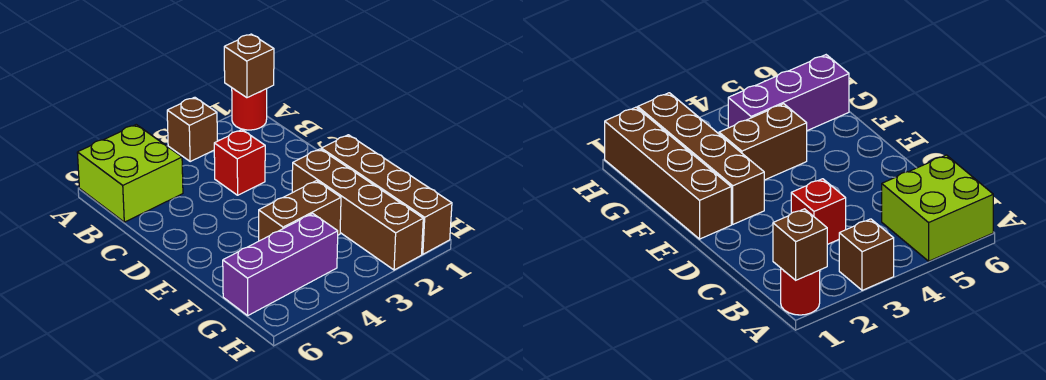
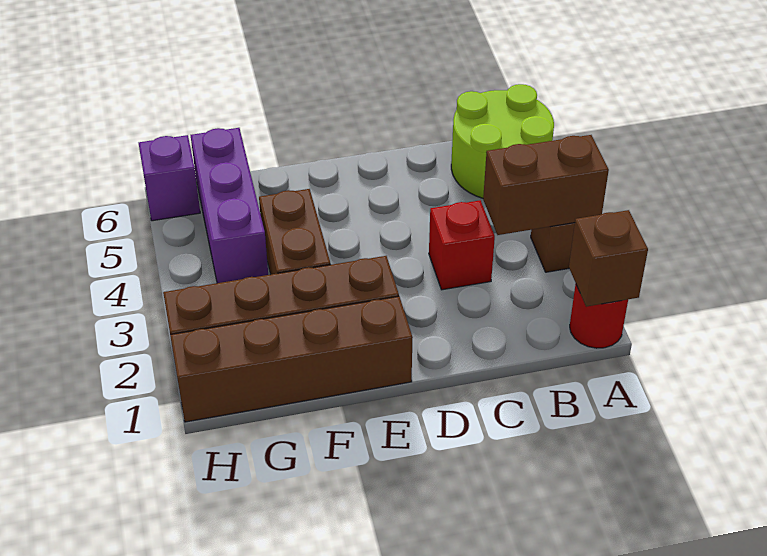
none -> brown 1x2 brick [483,135,609,235]
lime 2x2 brick [77,125,183,222] -> lime 2x2 round brick [451,84,554,198]
none -> purple 1x1 brick [139,135,200,221]

